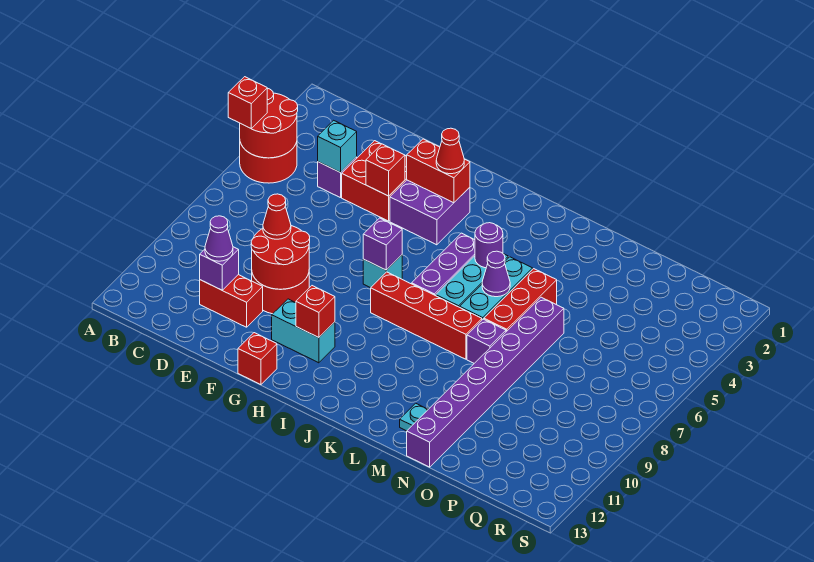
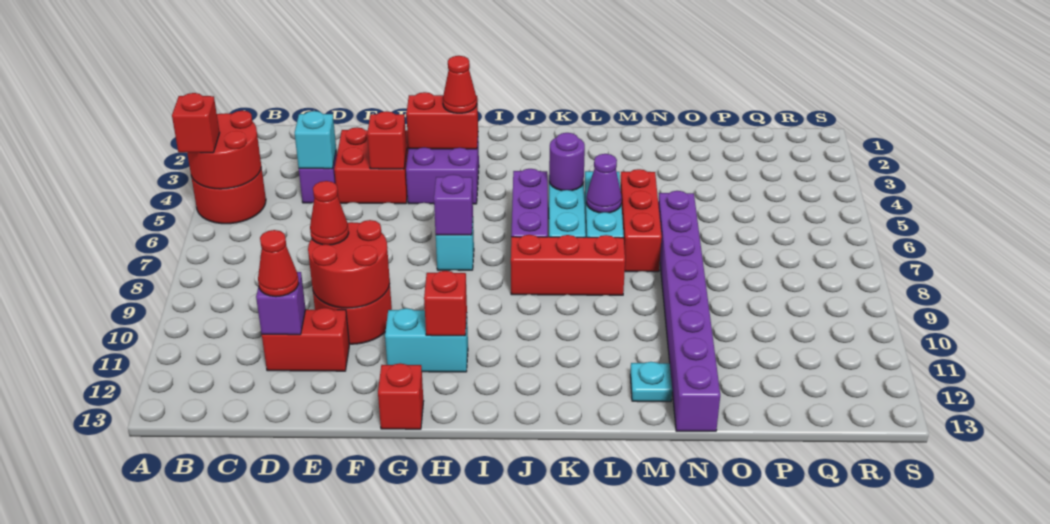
purple 1x1 cone [205,216,233,261] -> red 1x1 cone [258,230,299,297]
red 1x4 brick [371,272,482,359] -> red 1x3 brick [511,235,625,295]
purple 1x1 brick [467,319,506,363] -> none

